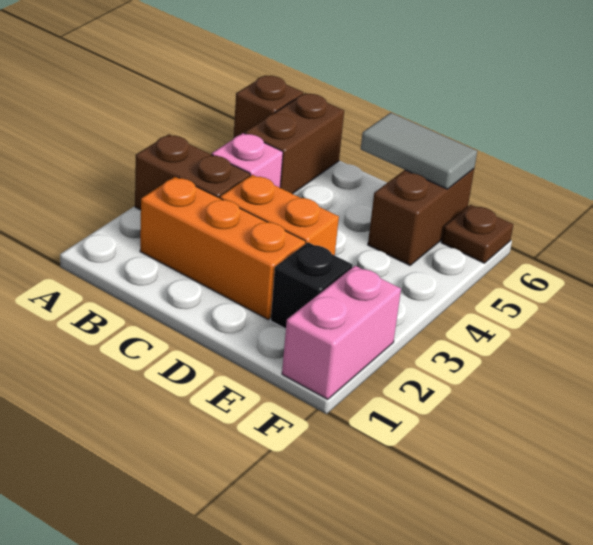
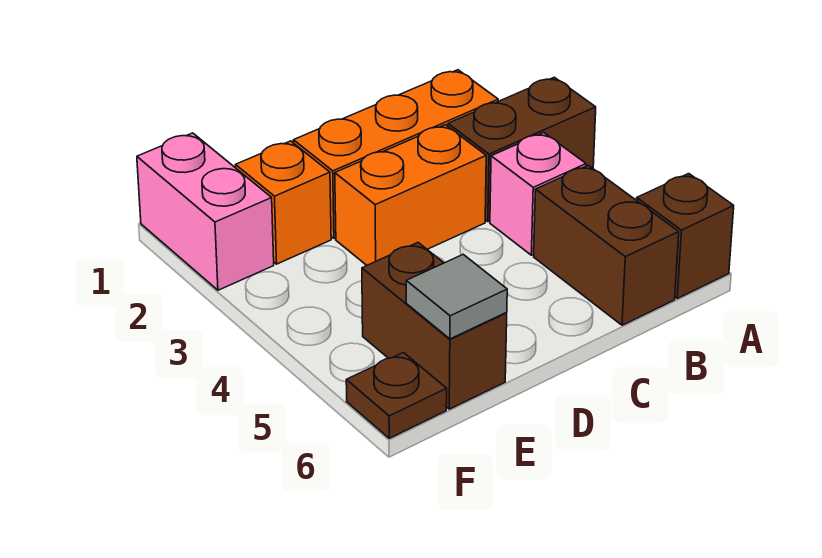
grey 1x2 tile [361,113,477,189] -> grey 1x1 tile [406,255,507,339]
black 1x1 brick [271,242,353,329] -> orange 1x1 brick [236,141,331,264]

